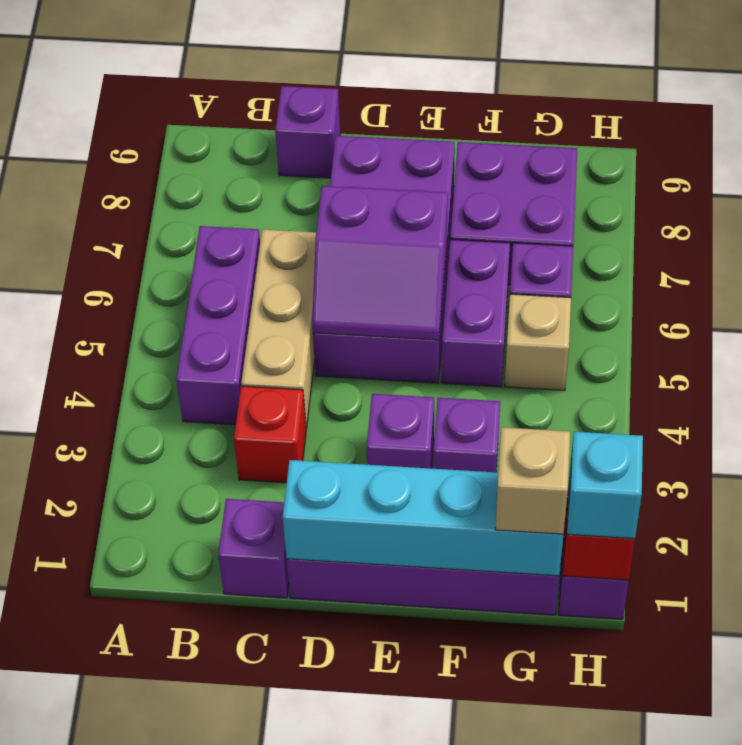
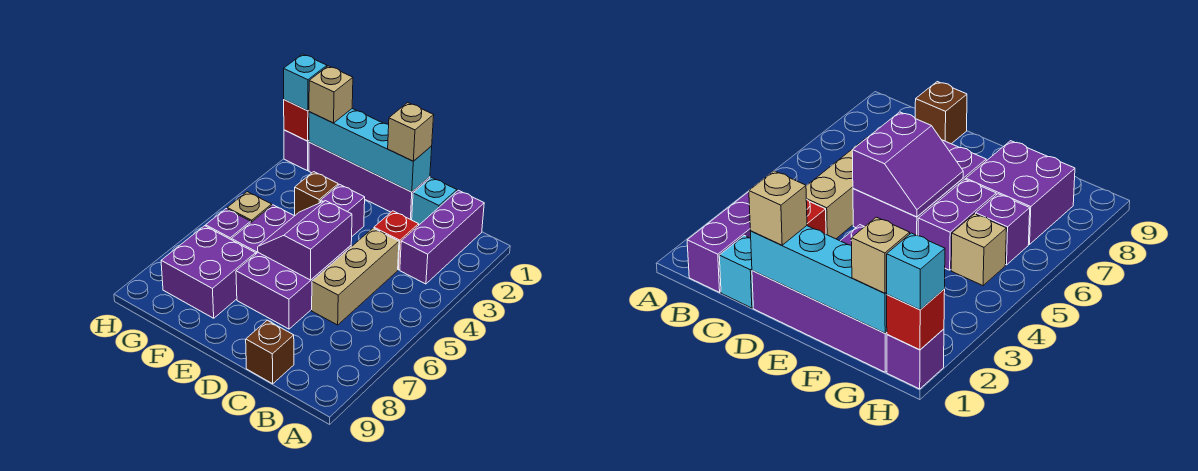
purple 1x3 brick [176,226,260,425] -> purple 1x3 brick moved to [400,190,484,284]
purple 1x1 brick [218,499,289,598] -> cyan 1x1 brick [412,177,457,225]
purple 1x1 brick [275,86,340,178] -> brown 1x1 brick [246,320,294,384]
none -> tan 1x1 brick [388,103,434,161]
purple 2x4 brick [313,136,455,383] -> purple 2x3 brick [236,246,351,329]
purple 2x2 slope [312,186,448,340] -> purple 2x2 slope turned to [258,201,352,280]
purple 1x1 brick [433,398,500,472] -> brown 1x1 brick [295,172,338,215]

